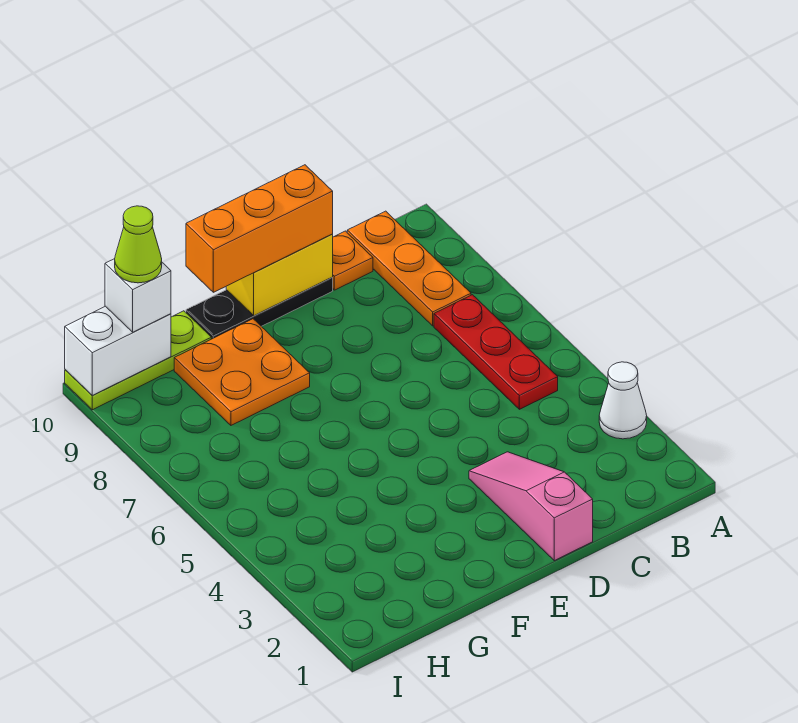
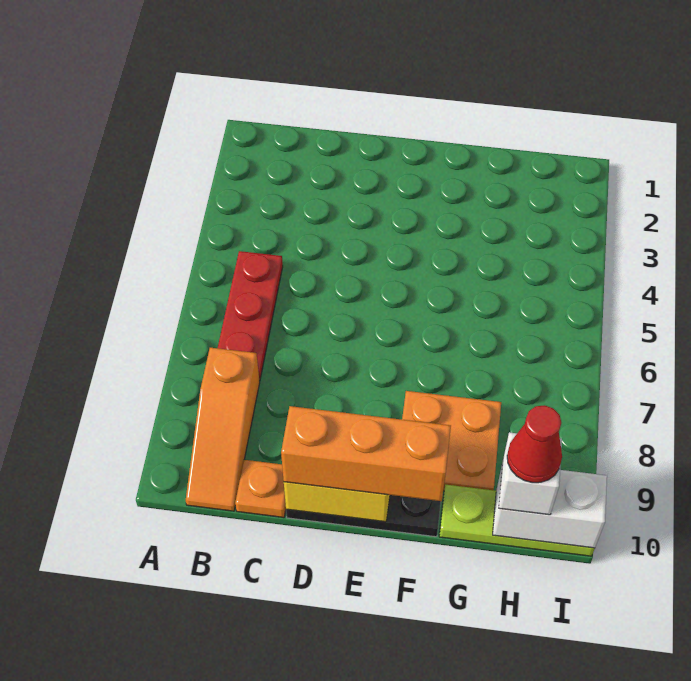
white 1x1 cone [599,362,647,439] -> none
orange 1x3 plate [347,211,471,326] -> orange 1x3 slope [186,348,260,511]
pink 1x3 slope [469,452,593,561] -> none
lime 1x1 cone [115,206,162,283] -> red 1x1 cone [507,405,562,483]

